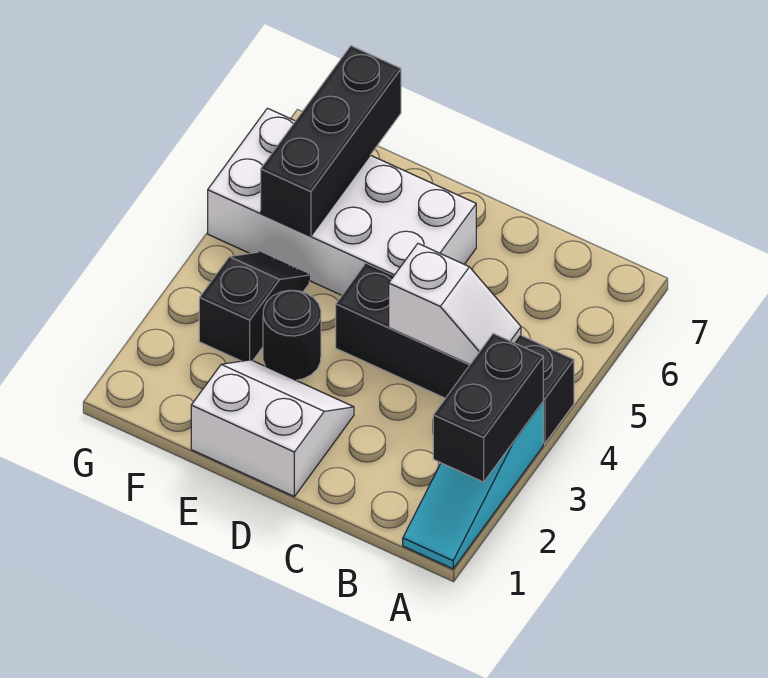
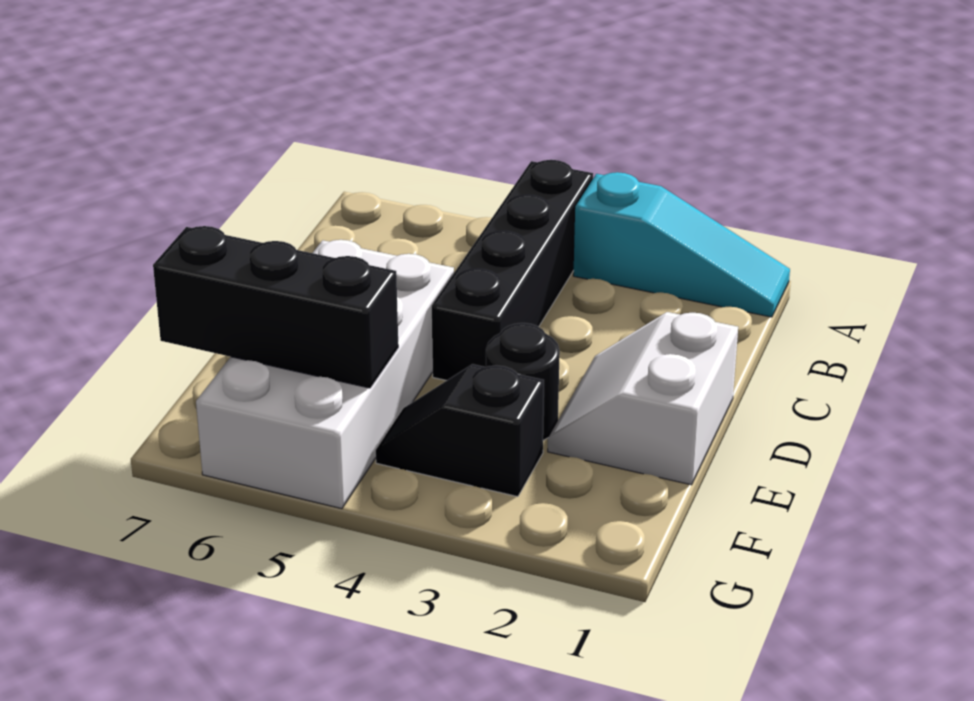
black 1x2 brick [433,334,543,482] -> none
white 1x2 slope [389,244,521,364] -> none

